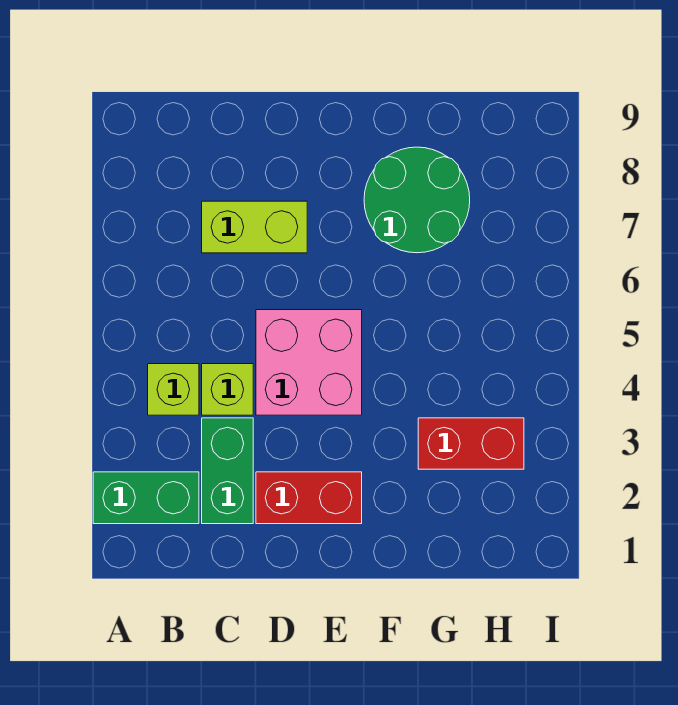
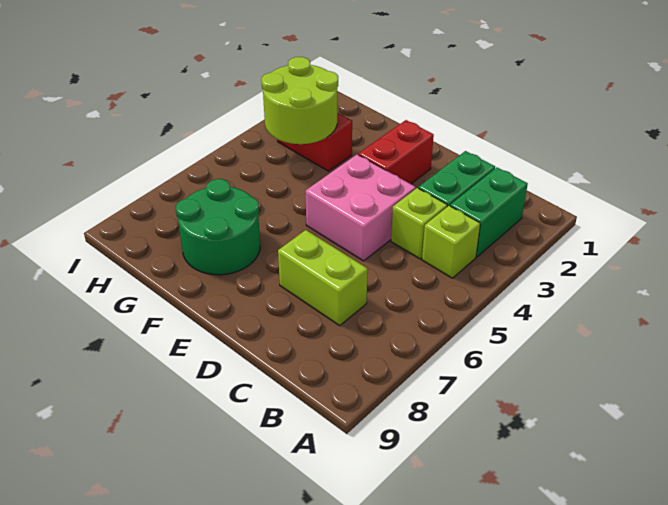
green 1x2 brick [93,472,199,524] -> green 1x2 brick turned to [450,167,528,257]
red 1x2 brick [256,472,362,524] -> red 1x2 brick turned to [358,120,434,184]
none -> lime 2x2 round brick [261,57,338,144]

